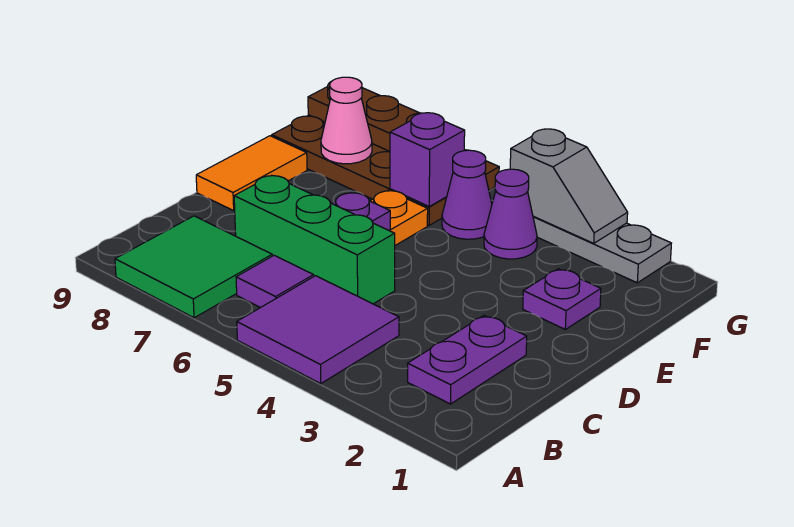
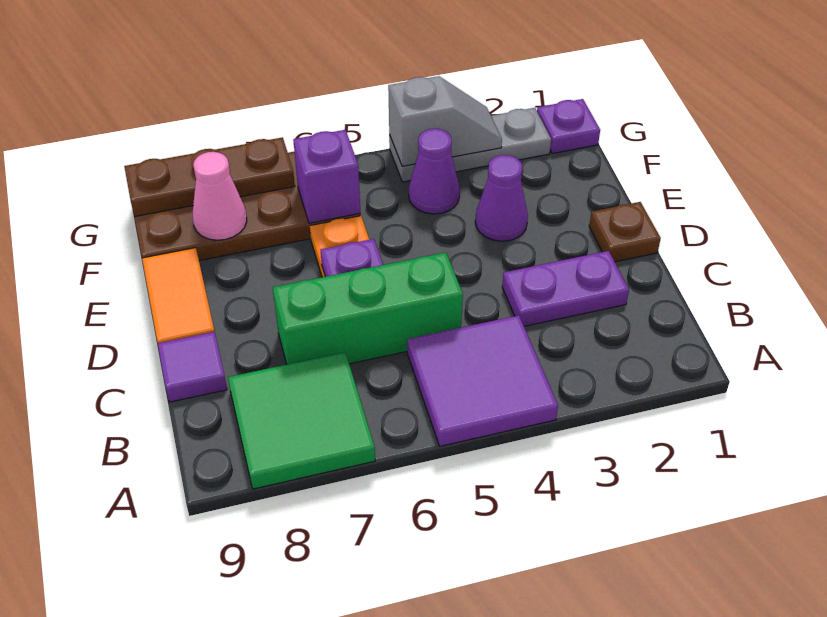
purple 1x2 plate [408,316,527,404] -> purple 1x2 plate turned to [502,251,629,326]
purple 1x1 tile [236,255,314,308] -> purple 1x1 tile moved to [158,332,227,402]
none -> brown 1x1 plate [589,202,661,262]
purple 1x1 plate [523,269,601,329] -> purple 1x1 plate moved to [537,99,600,154]
purple 1x1 cone [442,150,492,239] -> purple 1x1 cone moved to [475,155,528,241]

